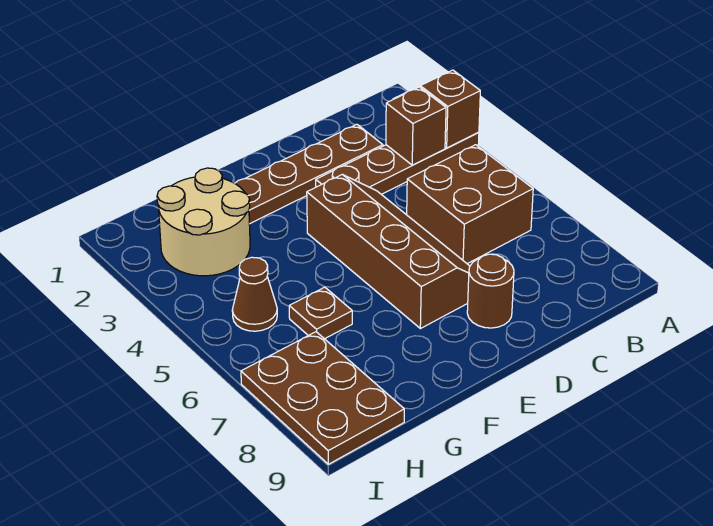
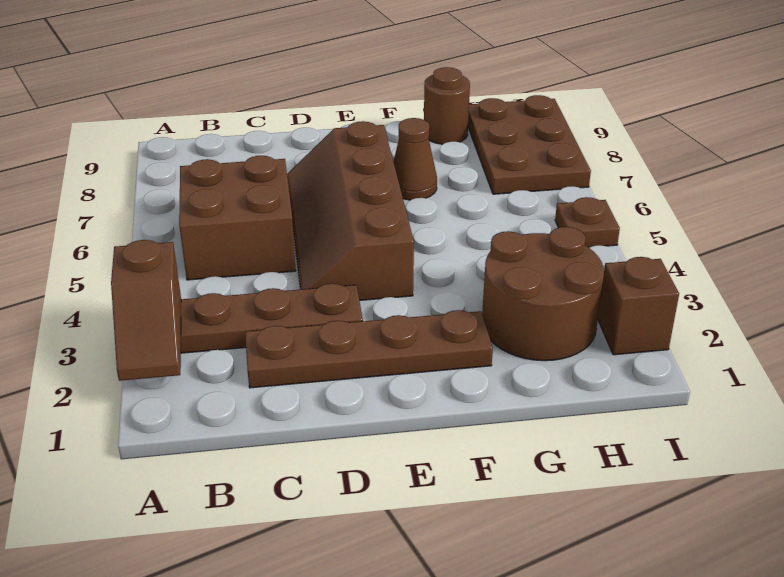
brown 1x1 brick [386,87,446,165] -> brown 1x1 brick moved to [598,257,679,355]
brown 1x1 round brick [467,254,514,328] -> brown 1x1 round brick moved to [424,67,470,144]
tan 2x2 round brick [157,168,250,276] -> brown 2x2 round brick [482,227,604,361]
brown 1x1 plate [289,287,352,339] -> brown 1x1 plate moved to [555,197,620,247]
brown 1x1 cone [232,257,277,331] -> brown 1x1 cone moved to [393,118,437,200]

